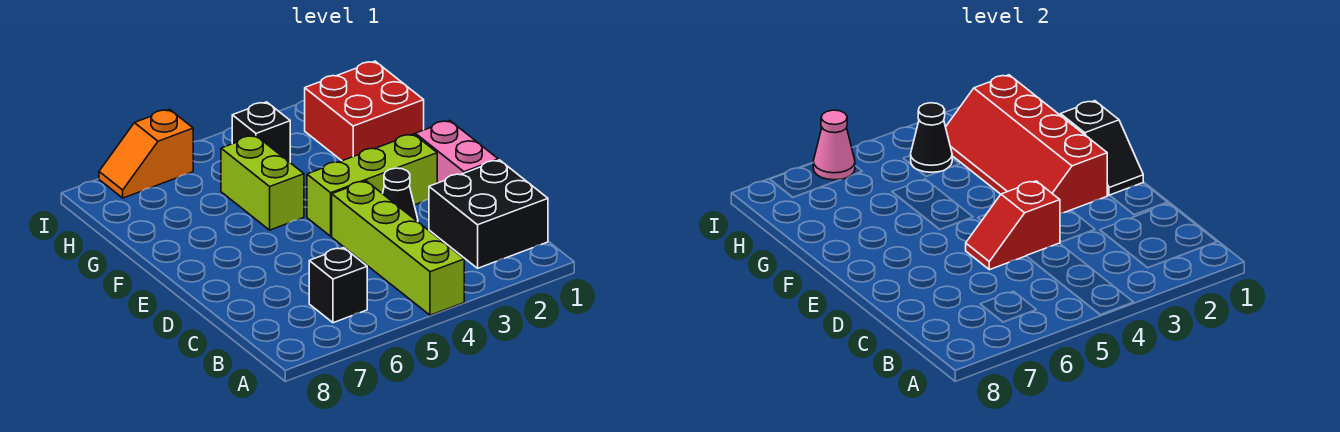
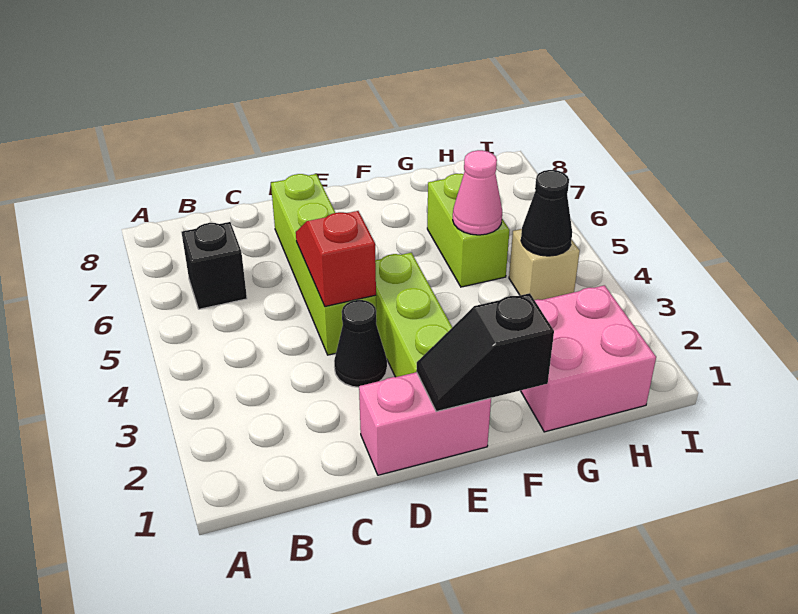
lime 1x4 brick [332,181,464,315] -> lime 1x4 brick turned to [271,174,377,355]
black 2x2 brick [429,160,548,268] -> none
red 2x4 slope [946,75,1107,213] -> none
lime 1x2 brick [221,135,304,230] -> lime 1x2 brick turned to [427,174,510,287]
red 2x2 brick [305,61,424,161] -> pink 2x2 brick [521,285,656,432]
black 1x1 brick [232,102,290,162] -> tan 1x1 brick [509,229,580,300]
orange 1x2 slope [99,109,193,198] -> none
pink 1x1 cone [813,110,855,180] -> pink 1x1 cone moved to [453,150,502,235]

